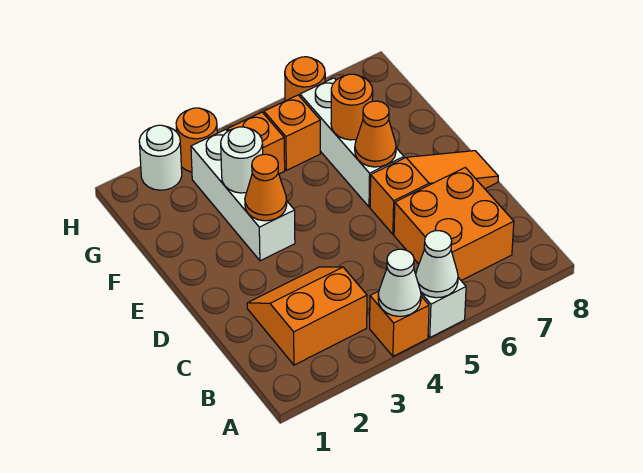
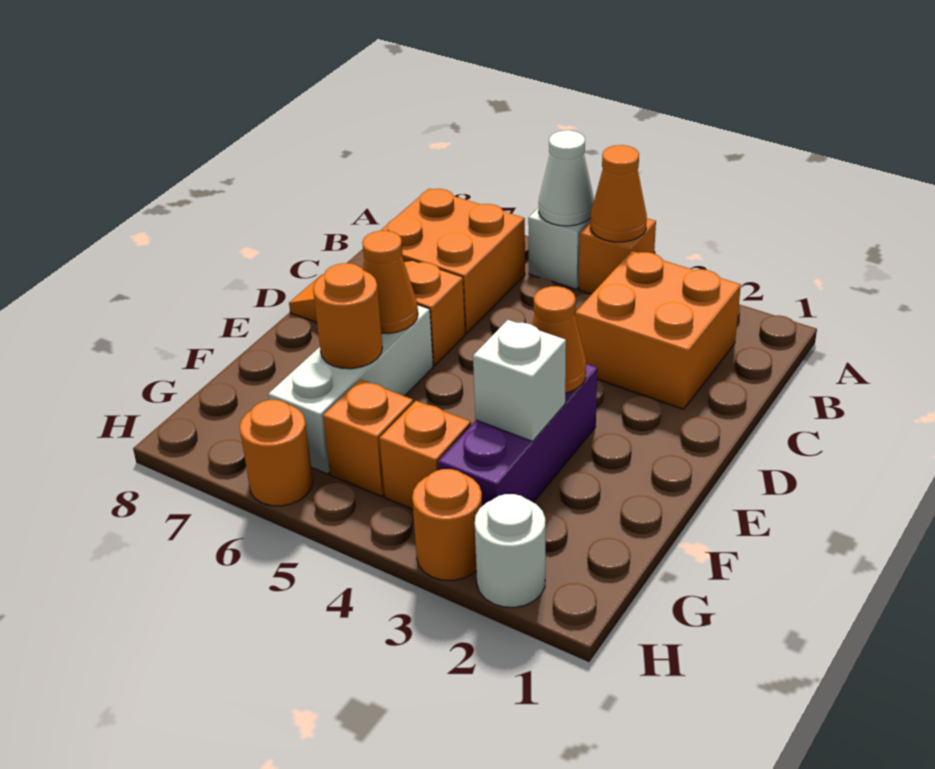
white 1x1 cone [378,249,421,316] -> orange 1x1 cone [590,145,647,242]
orange 2x2 slope [247,267,367,365] -> orange 2x2 brick [575,251,741,409]
white 1x3 brick [191,130,295,261] -> purple 1x3 brick [438,363,597,506]
white 1x1 round brick [221,127,263,193] -> white 1x1 brick [473,320,566,441]

